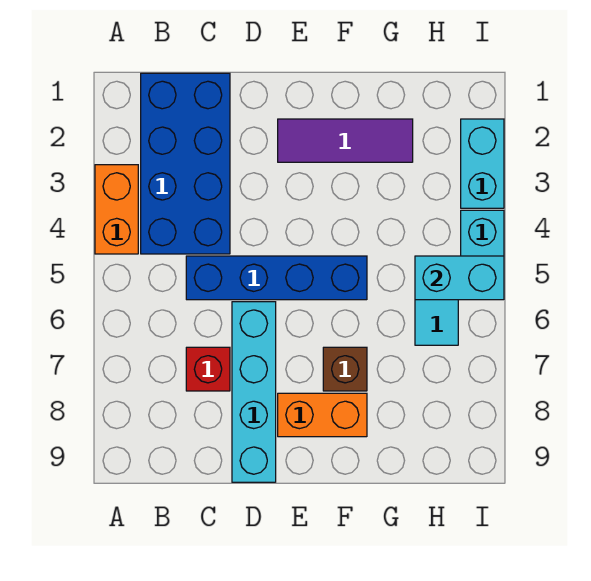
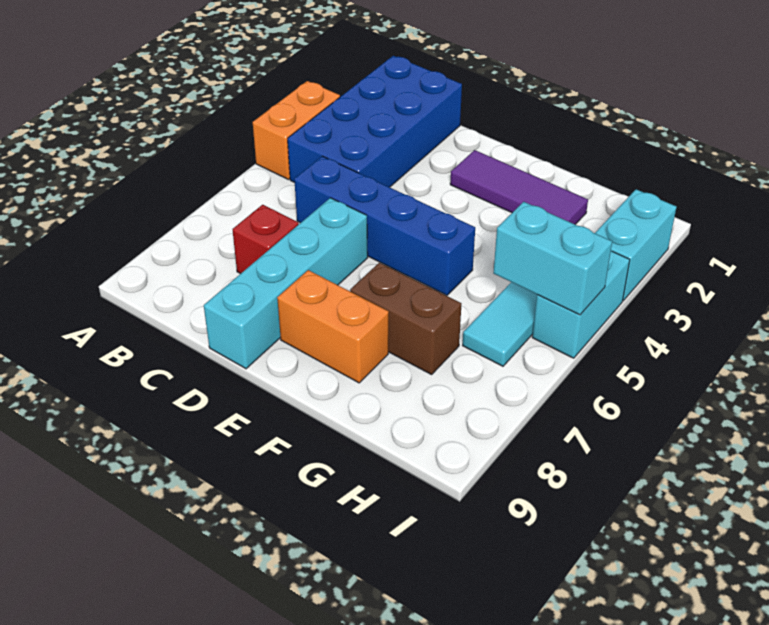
brown 1x1 brick [323,347,367,391] -> brown 1x2 brick [350,263,461,375]

